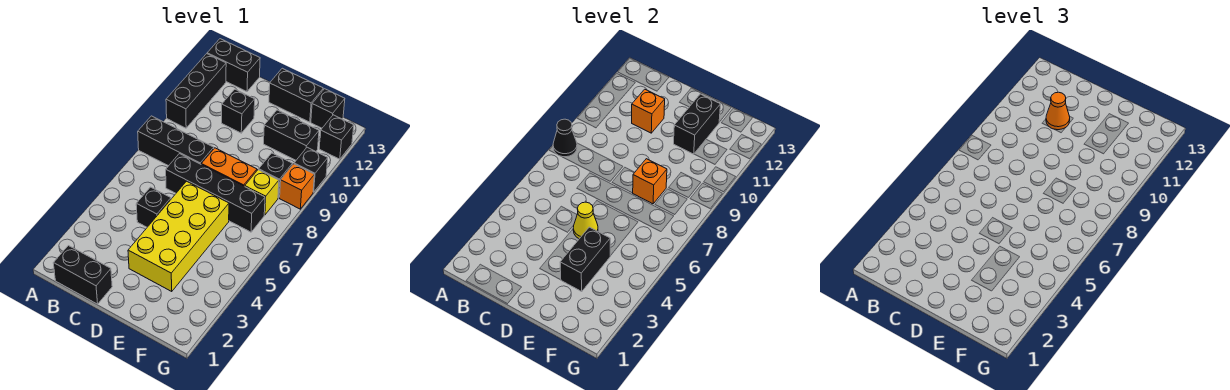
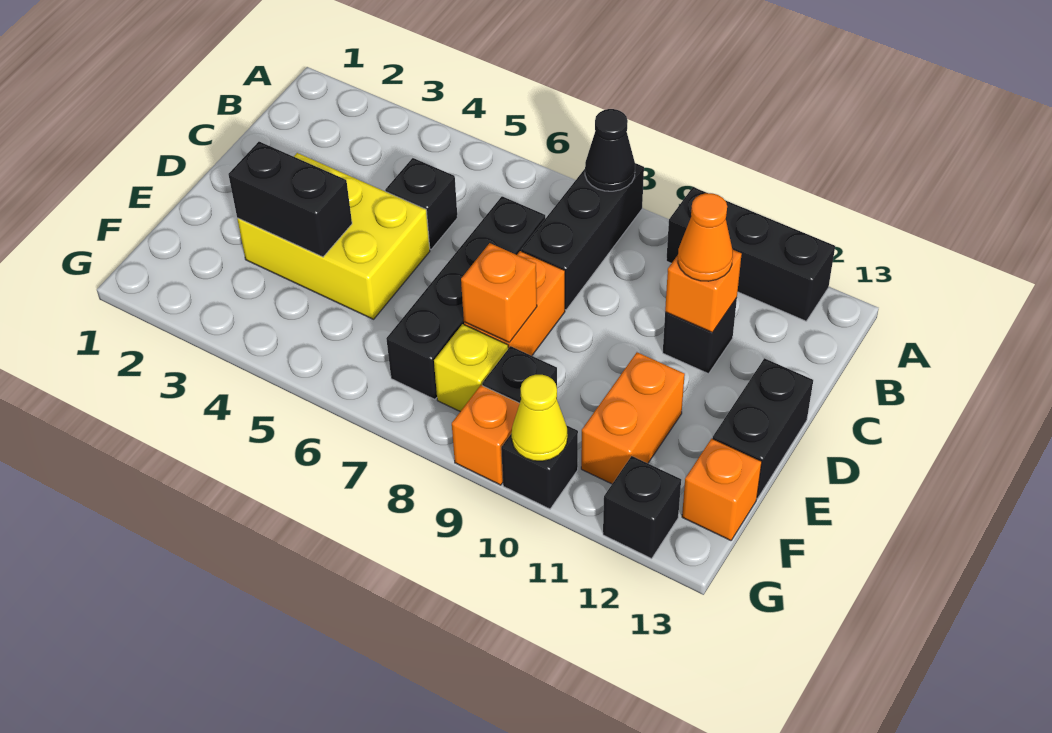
black 1x2 brick [207,39,260,92] -> none
black 1x2 brick [53,246,112,304] -> none
yellow 2x4 brick [128,181,229,291] -> yellow 2x3 brick [237,153,430,319]
yellow 1x1 cone [573,202,598,239] -> yellow 1x1 cone moved to [512,375,567,461]
black 1x2 brick [264,110,319,160] -> orange 1x2 brick [581,352,685,484]
black 1x2 brick [674,94,720,154] -> none
black 1x1 brick [311,89,345,128] -> orange 1x1 brick [682,439,762,540]

